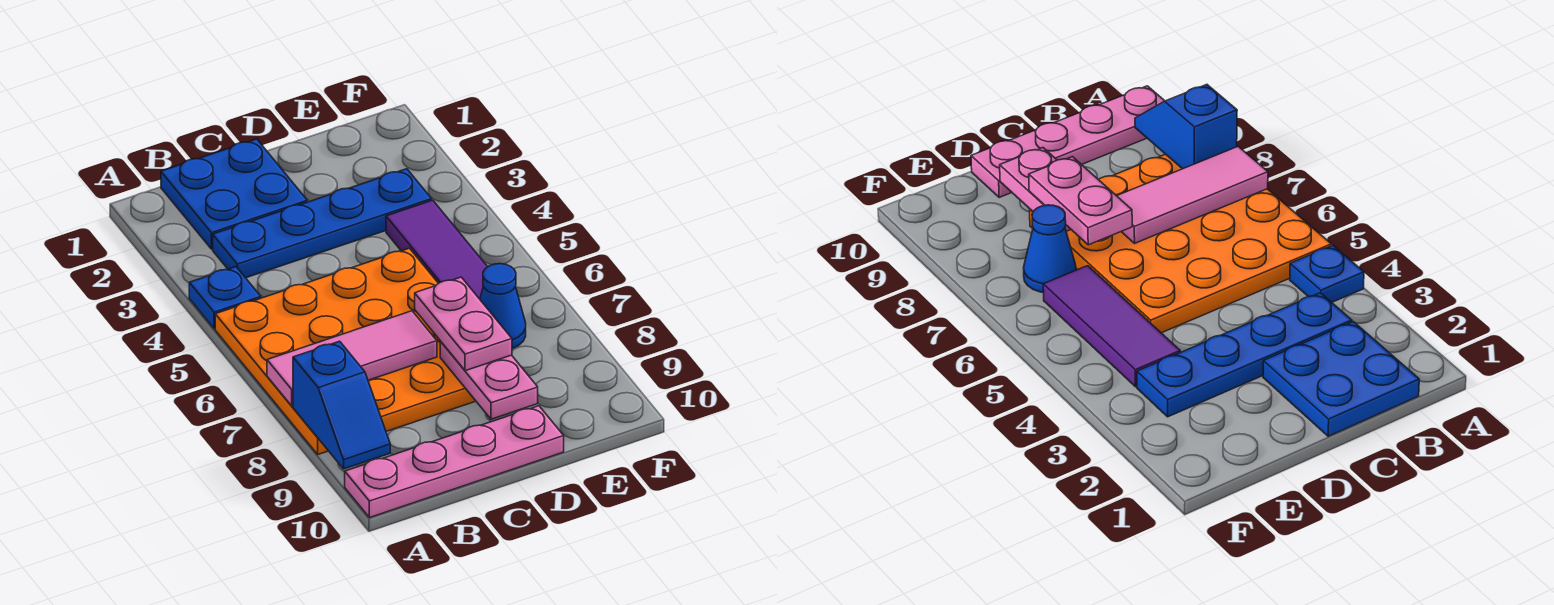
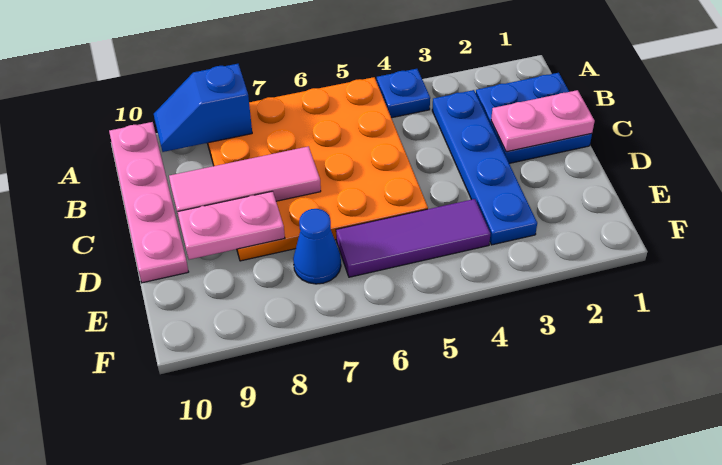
pink 1x3 tile [267,311,437,406] -> pink 1x3 tile turned to [169,146,321,217]
pink 1x2 plate [415,277,512,371] -> pink 1x2 plate moved to [491,90,595,152]

